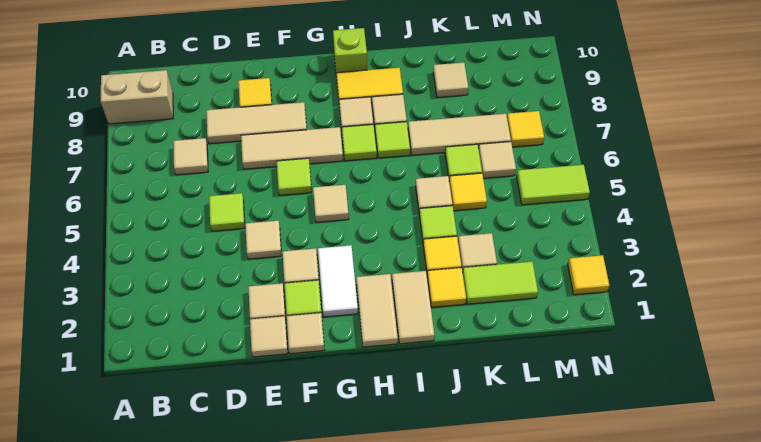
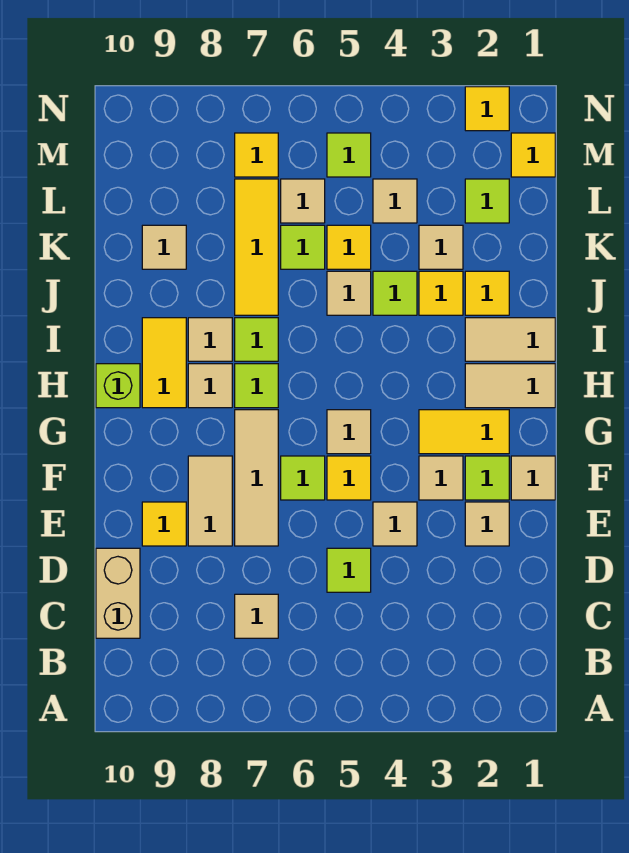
tan 1x2 brick [101,70,173,124] -> tan 1x2 brick moved to [96,548,140,638]
tan 1x3 tile [206,102,307,144] -> tan 1x2 tile [188,456,232,546]
tan 1x1 tile [250,316,288,357] -> tan 1x1 tile moved to [373,179,417,223]
none -> yellow 1x1 tile [327,456,371,500]
white 1x2 tile [318,245,358,317] -> yellow 1x2 tile [419,410,509,454]
tan 1x3 tile [408,114,511,155] -> yellow 1x3 tile [235,179,278,315]
lime 1x2 tile [463,262,538,304] -> lime 1x1 tile [465,179,509,223]
none -> yellow 1x1 tile [511,133,555,177]
lime 1x2 tile [517,165,590,205] -> lime 1x1 tile [327,133,371,177]

